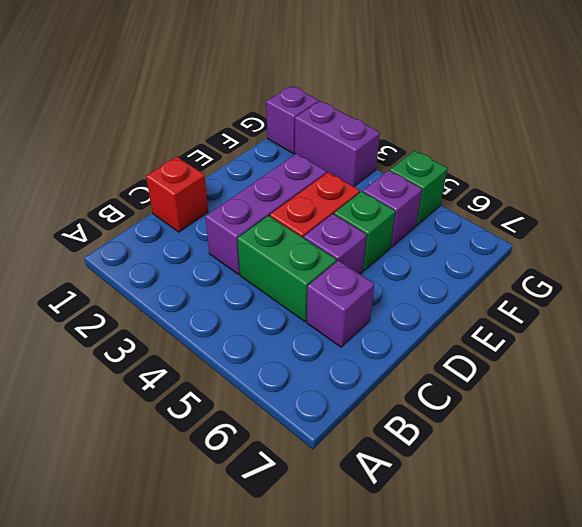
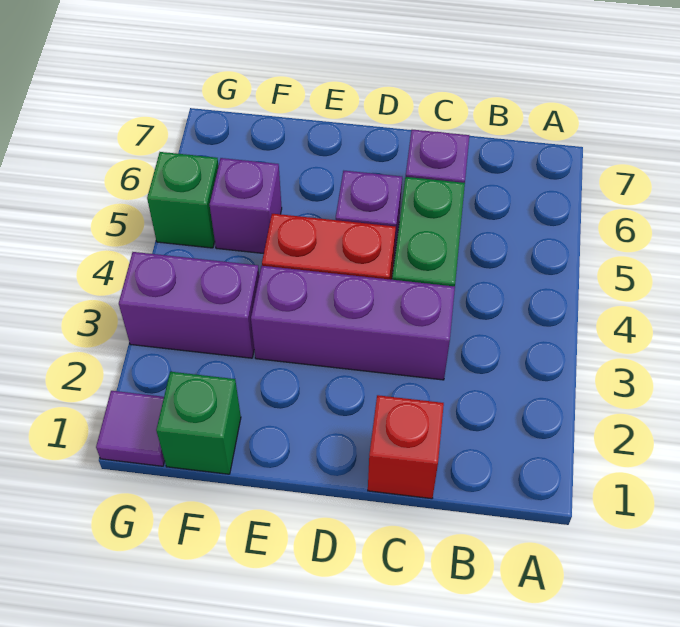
green 1x1 brick [334,191,395,270] -> green 1x1 brick moved to [156,372,241,474]
purple 1x1 brick [266,86,319,153] -> purple 1x1 tile [96,391,165,466]
purple 1x2 brick [295,101,380,187] -> purple 1x2 brick turned to [119,252,259,358]

